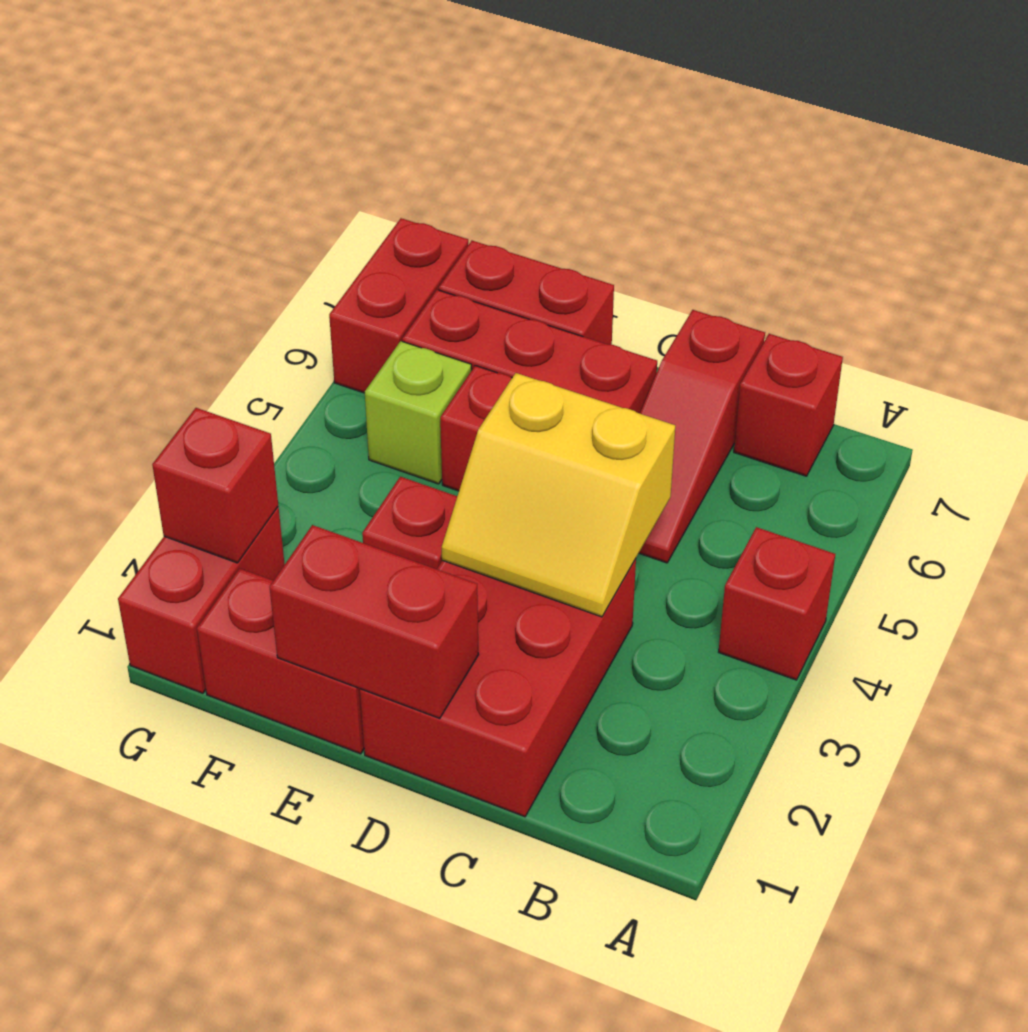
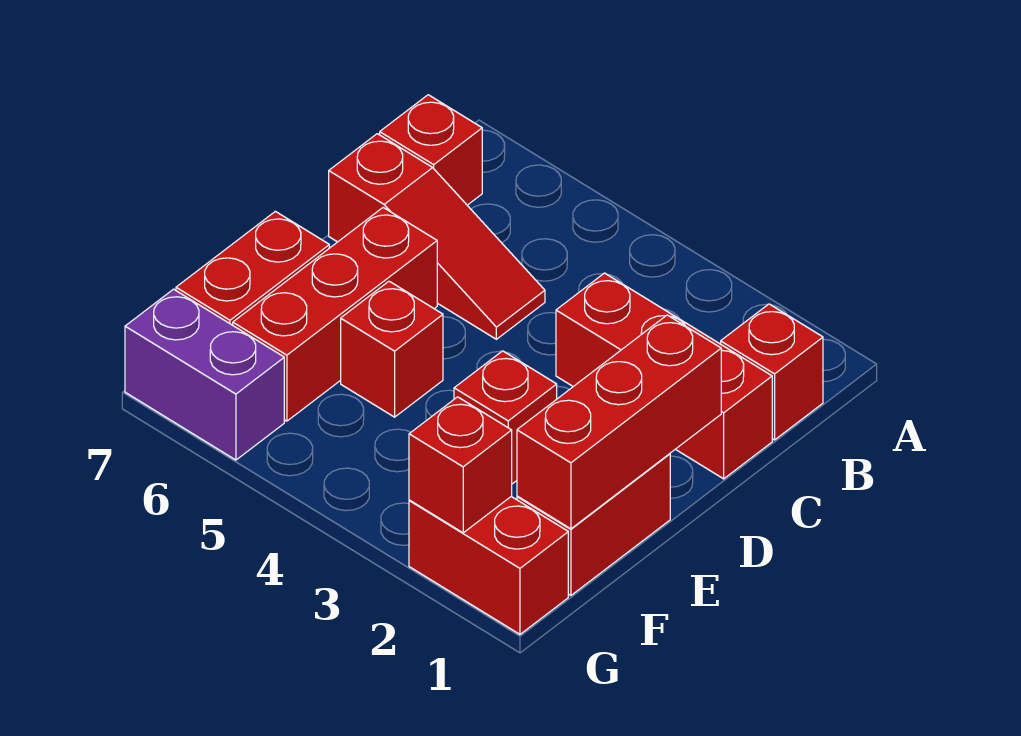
red 1x1 brick [719,527,835,680] -> red 1x1 brick moved to [721,304,823,440]
red 2x3 brick [360,559,636,817] -> red 1x3 brick [556,273,772,479]
yellow 2x2 slope [442,373,675,617] -> none
red 1x2 brick [270,525,479,718] -> red 1x3 brick [517,315,721,529]
lime 1x1 brick [365,341,472,484] -> none
red 1x2 brick [329,218,468,393] -> purple 1x2 brick [125,289,284,460]

